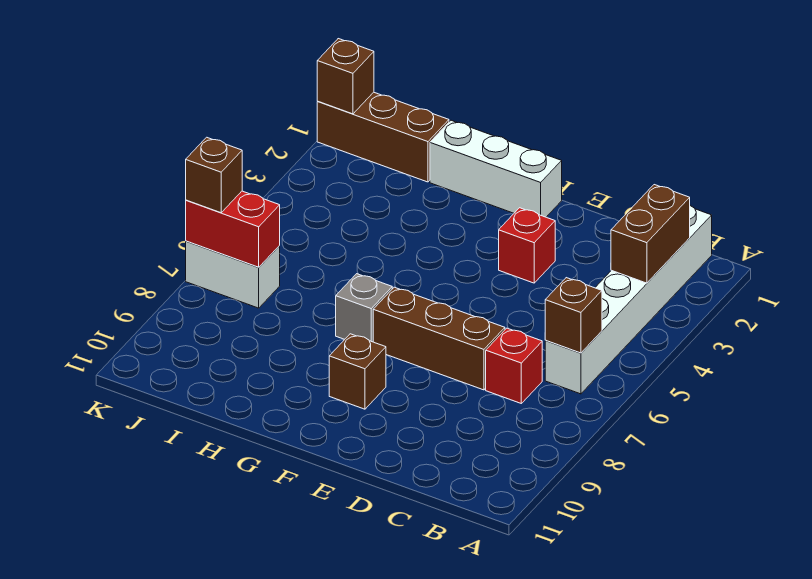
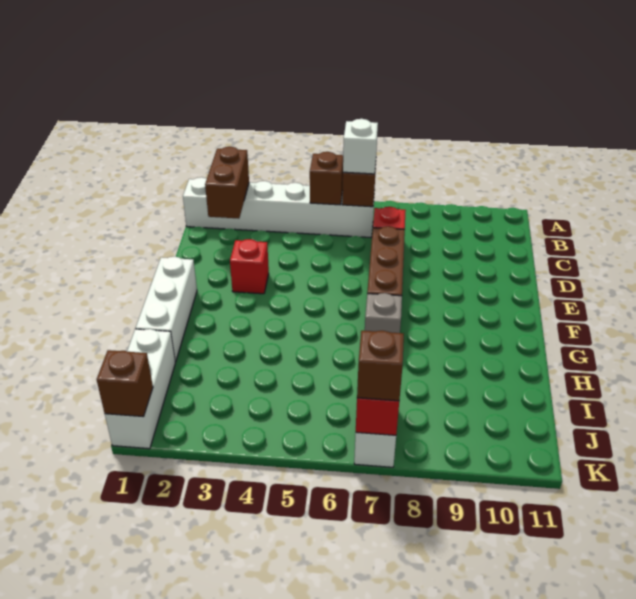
brown 1x2 brick [611,185,690,283] -> brown 1x2 brick turned to [205,147,249,219]
none -> white 1x1 brick [343,119,378,174]
brown 1x1 brick [329,334,386,409] -> brown 1x1 brick moved to [310,152,343,205]
brown 1x3 brick [317,92,449,182] -> white 1x3 brick [105,329,175,449]

